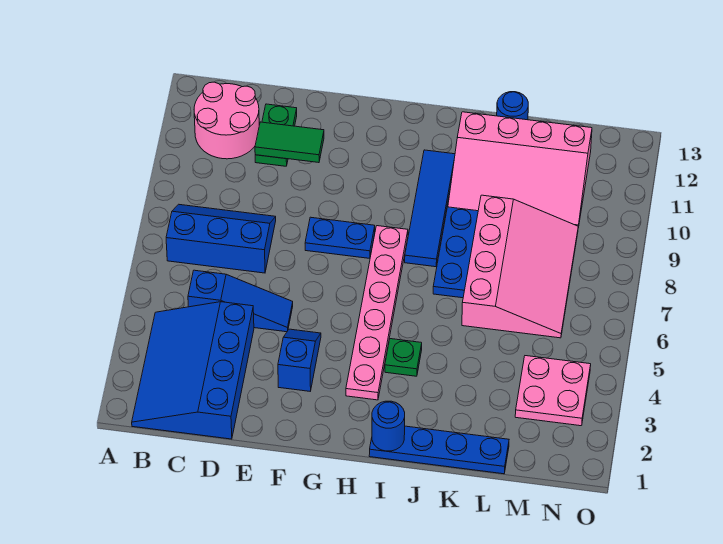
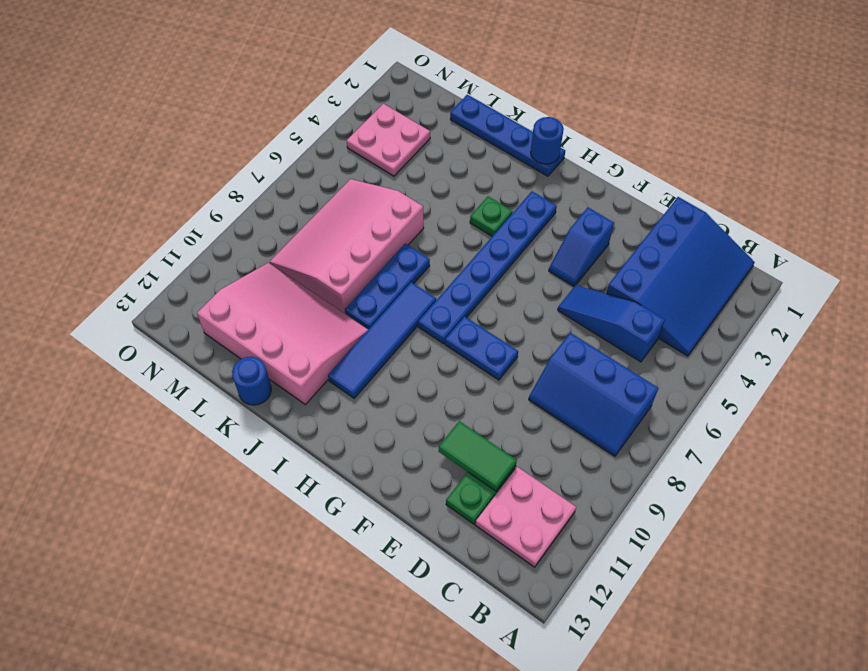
pink 2x2 round brick [194,82,259,159] -> pink 2x2 plate [476,467,576,567]
pink 1x6 plate [346,226,408,400] -> blue 1x6 plate [418,191,557,344]

